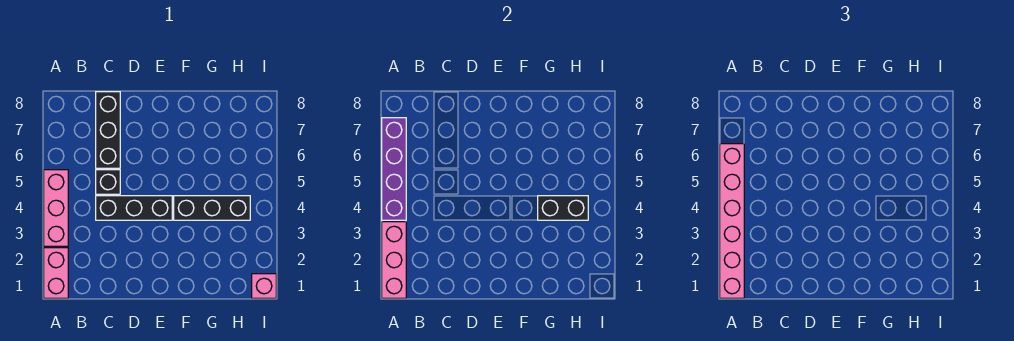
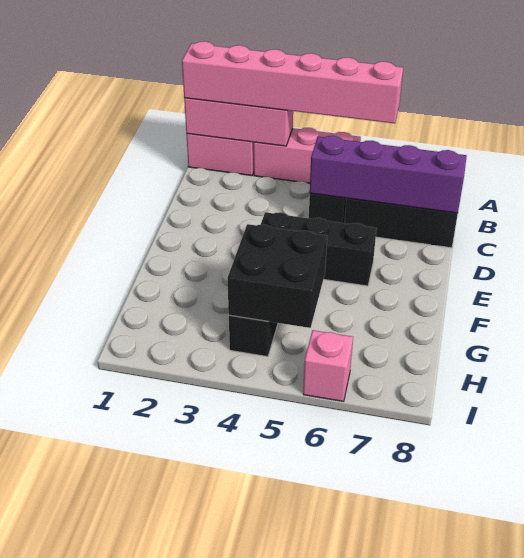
purple 1x4 brick [382,118,406,220] -> purple 1x4 brick moved to [310,136,467,213]
black 1x3 brick [96,196,172,220] -> black 1x3 brick turned to [261,212,377,286]
black 1x2 brick [538,196,588,220] -> black 2x2 brick [227,224,327,328]
pink 1x1 brick [252,274,276,298] -> pink 1x1 brick moved to [303,330,353,402]

